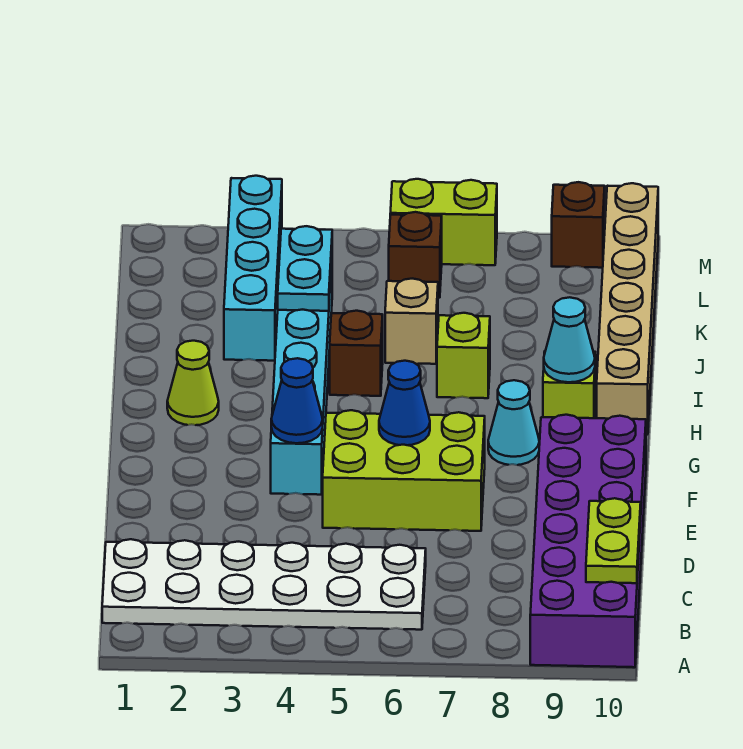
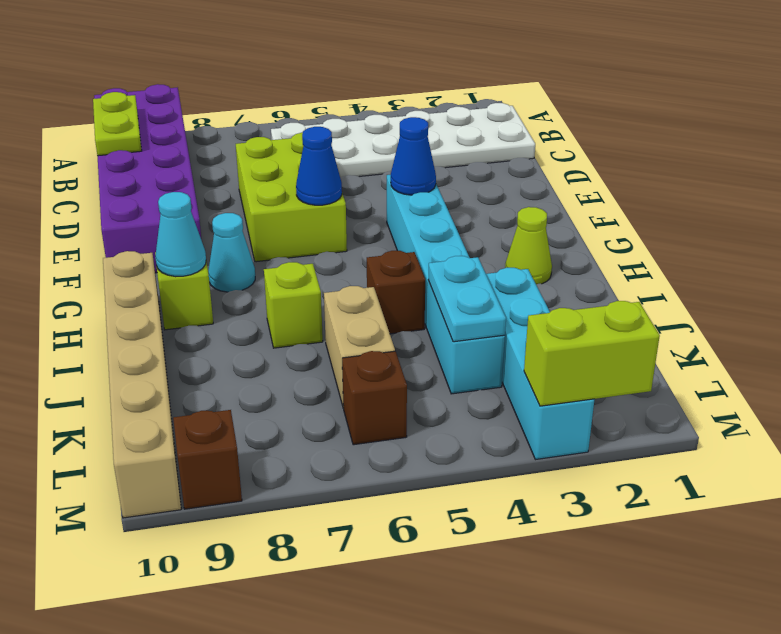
lime 2x3 brick [323,410,485,531] -> lime 2x3 brick turned to [236,133,347,262]
tan 1x1 brick [385,279,438,364] -> tan 1x2 brick [324,286,395,408]
lime 1x2 brick [390,179,497,265] -> lime 1x2 brick moved to [524,301,660,406]

